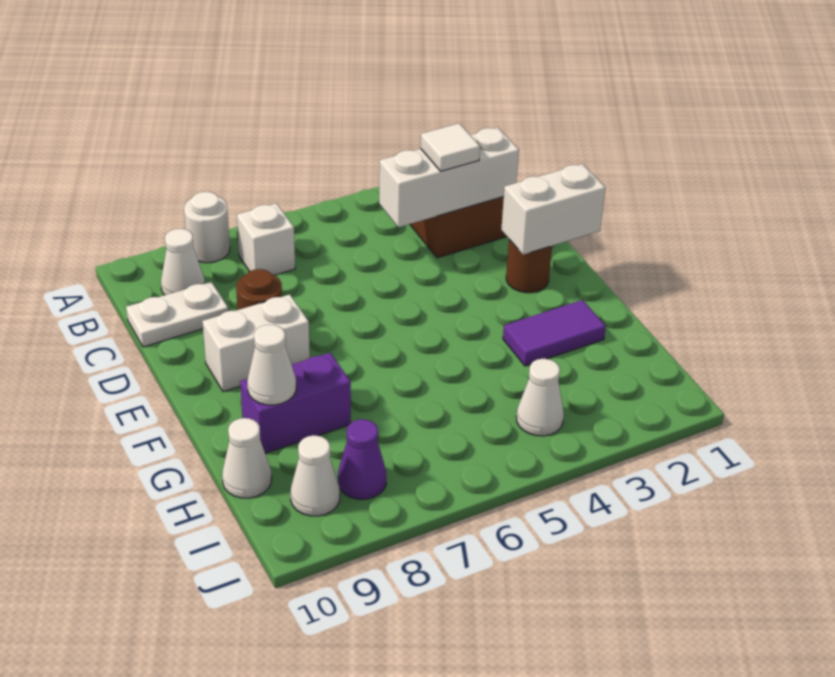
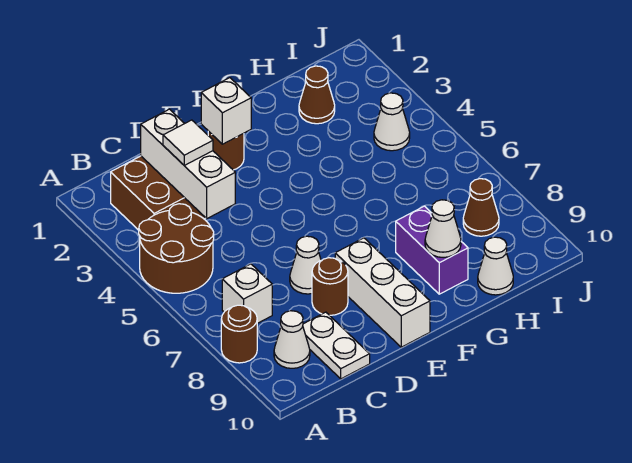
none -> brown 2x2 round brick [139,204,214,293]
white 1x1 round brick [184,192,230,263] -> brown 1x1 round brick [221,305,257,363]
white 1x2 brick [501,164,605,255] -> white 1x1 brick [201,78,251,144]
white 1x2 brick [202,294,310,392] -> white 1x3 brick [335,238,430,347]
purple 1x2 tile [503,300,606,366] -> none
none -> brown 1x1 cone [299,66,335,124]
purple 1x1 cone [338,419,386,499] -> brown 1x1 cone [463,179,499,236]
white 1x1 cone [290,435,340,516] -> white 1x1 cone moved to [290,236,321,294]

